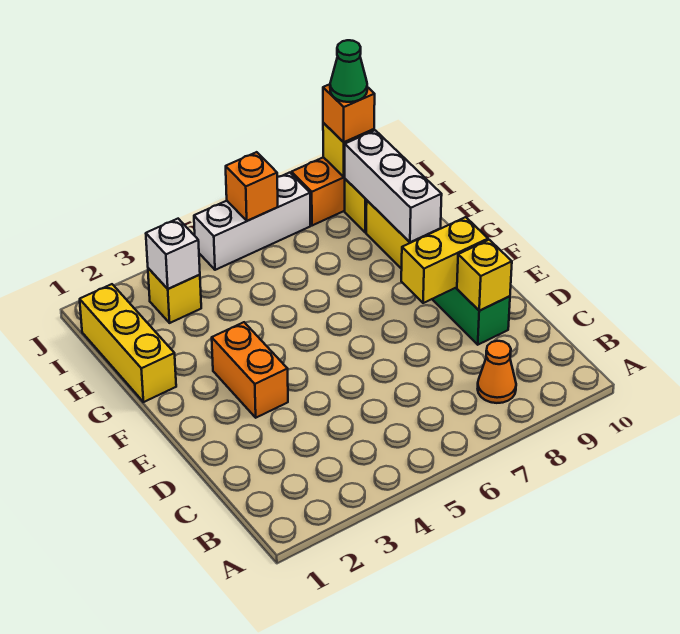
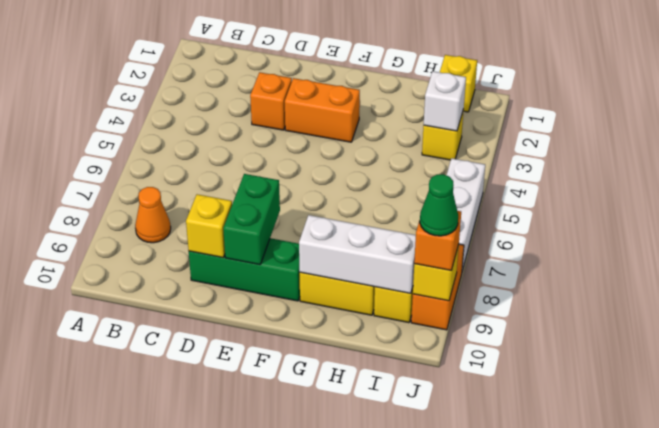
yellow 1x2 brick [401,217,488,303] -> green 1x2 brick [223,174,280,265]
yellow 1x3 brick [80,284,176,402] -> yellow 1x1 brick [440,55,477,112]
orange 1x1 brick [226,152,278,221] -> orange 1x1 brick moved to [250,72,292,130]

